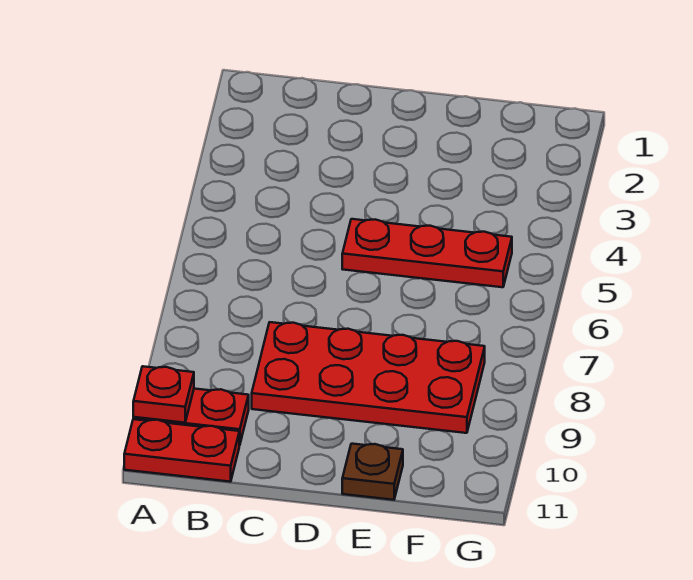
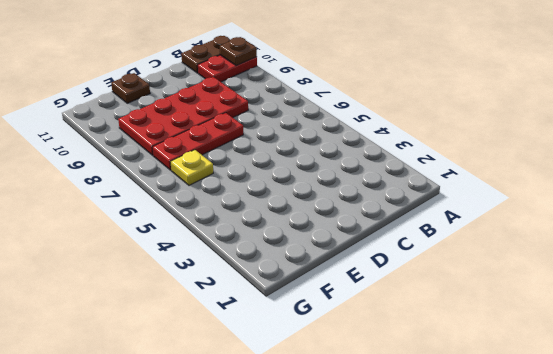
red 1x1 plate [133,366,194,423] -> brown 1x1 plate [220,37,257,66]
red 1x2 plate [124,419,239,482] -> brown 1x2 plate [181,36,230,73]
red 1x3 plate [342,219,512,287] -> red 1x3 plate moved to [152,113,243,170]
none -> yellow 1x1 plate [171,150,213,185]

